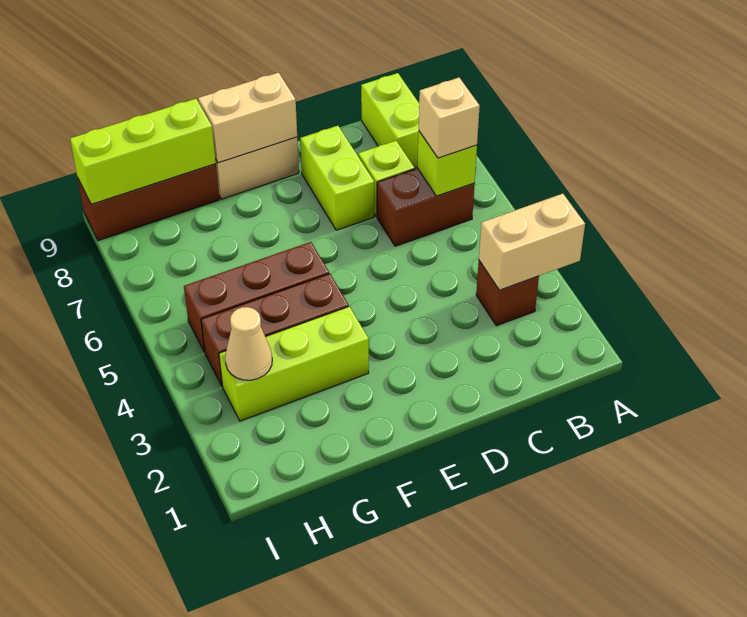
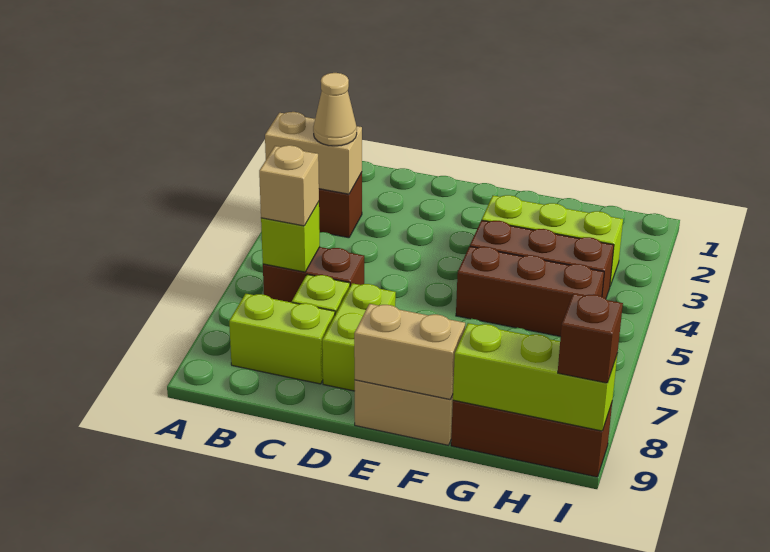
lime 1x2 brick [361,73,419,168] -> lime 1x2 brick turned to [229,294,335,384]
tan 1x1 cone [225,307,272,380] -> tan 1x1 cone moved to [313,73,357,146]
none -> brown 1x1 brick [558,294,623,383]

